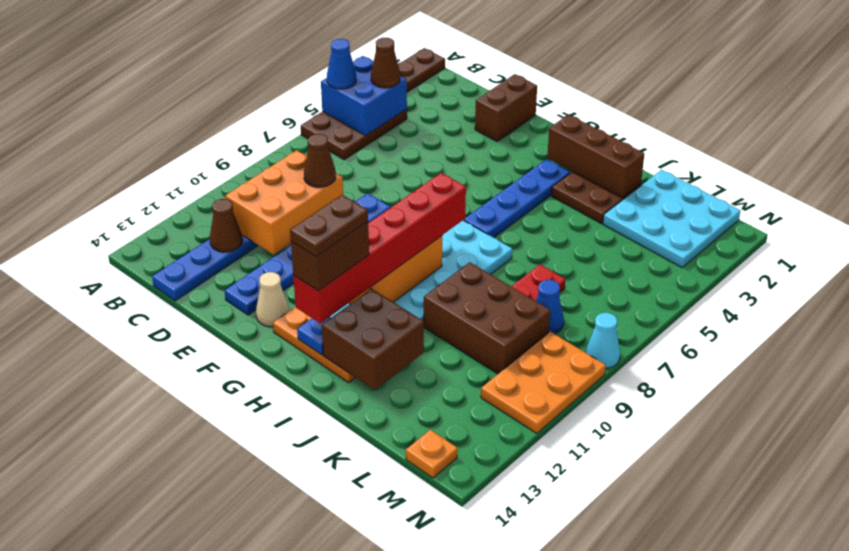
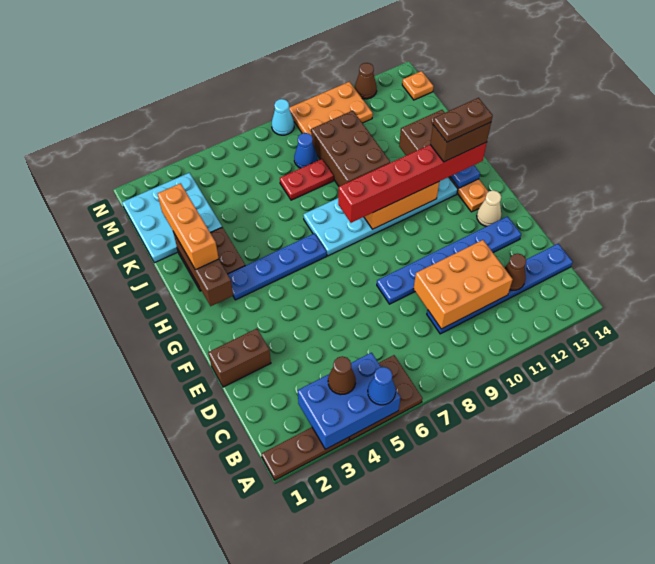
blue 2x2 brick [321,56,407,136] -> blue 2x3 brick [298,353,401,449]
brown 1x1 cone [304,134,336,187] -> brown 1x1 cone moved to [355,63,377,99]
none -> orange 1x3 brick [158,183,219,270]

